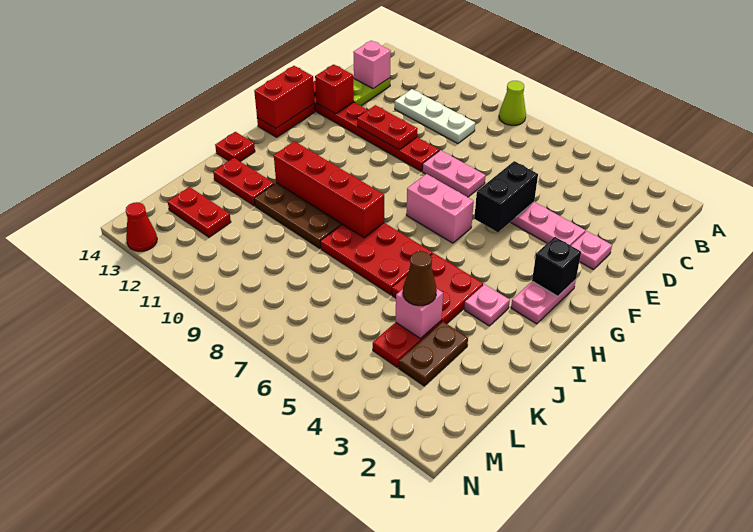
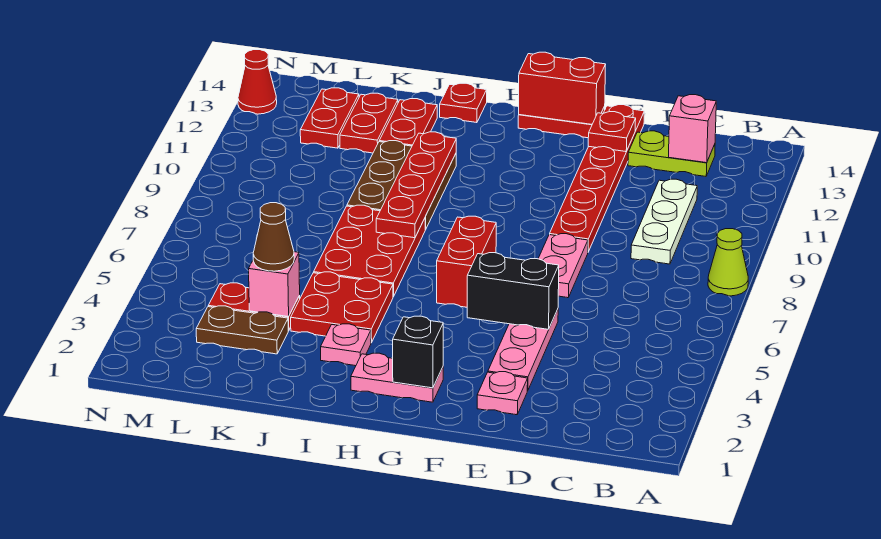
red 1x2 plate [357,105,418,150] -> red 1x2 plate moved to [340,93,398,153]
red 1x1 brick [315,64,354,114] -> red 1x1 plate [588,112,636,152]
pink 1x2 brick [406,174,474,243] -> red 1x2 brick [437,216,496,307]
red 1x4 brick [274,141,384,238] -> red 1x4 plate [376,132,456,238]

